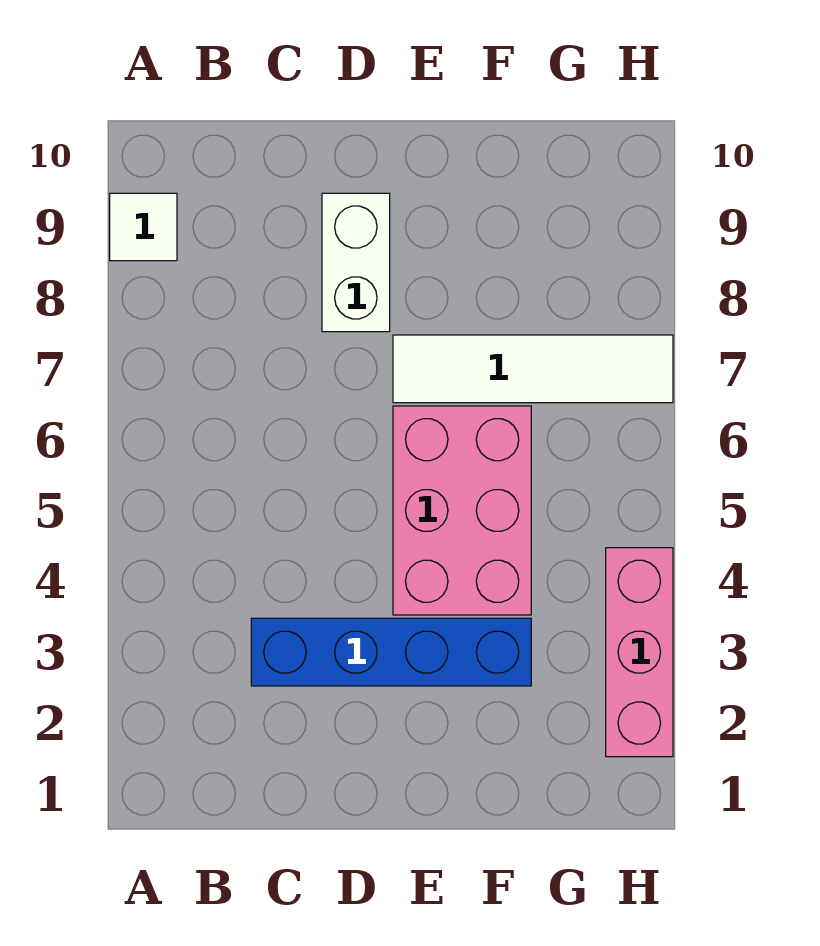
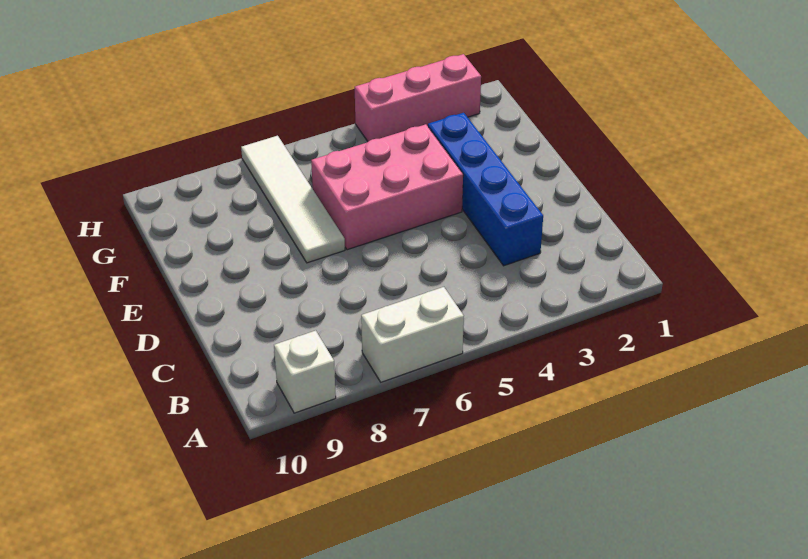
white 1x1 tile [110,193,177,261] -> white 1x1 brick [274,331,336,413]
white 1x2 brick [322,193,390,332] -> white 1x2 brick moved to [361,287,464,382]

